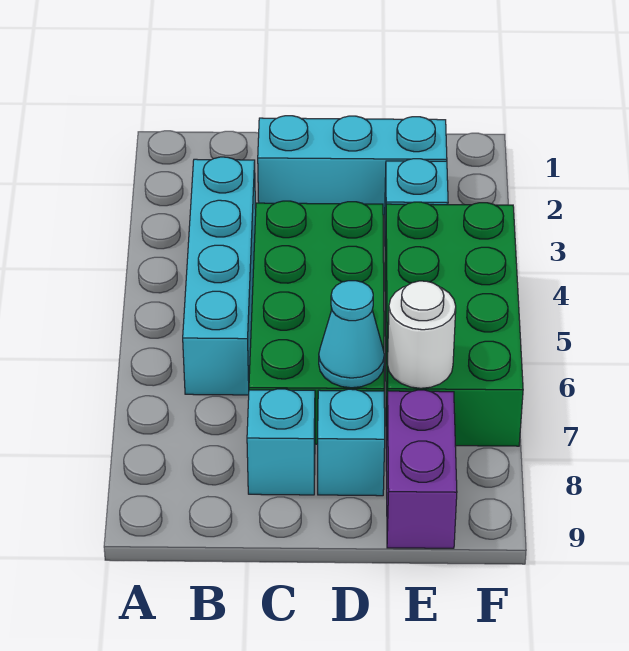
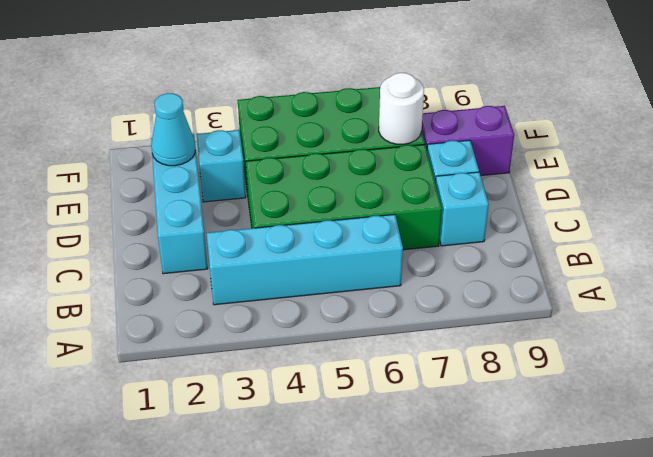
cyan 1x1 cone [319,281,384,388] -> cyan 1x1 cone moved to [151,93,196,166]

